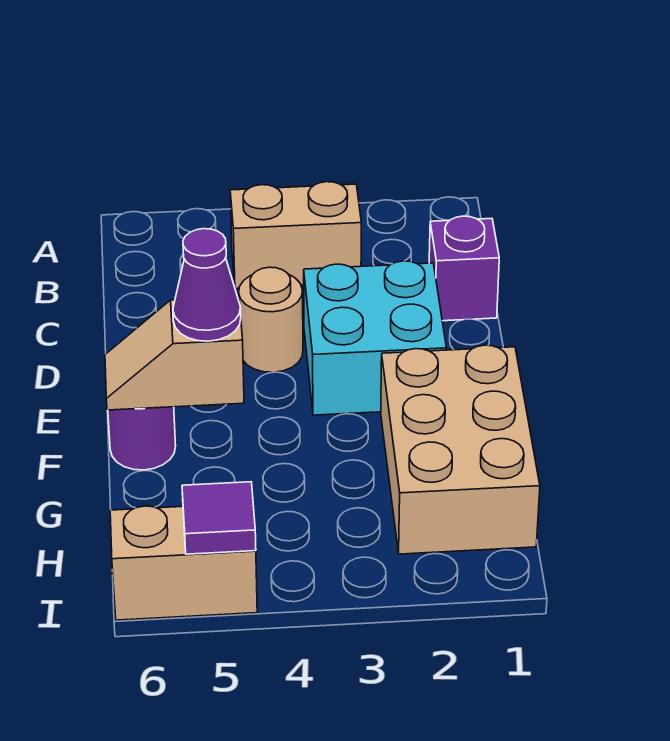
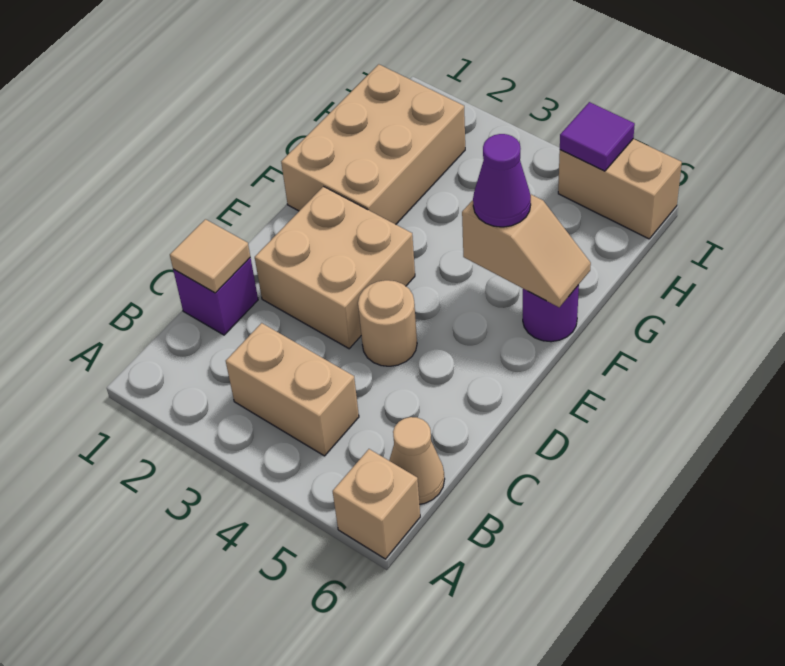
none -> tan 1x1 brick [333,449,420,559]
none -> tan 1x1 cone [389,417,445,504]
none -> tan 1x1 tile [170,219,250,293]
cyan 2x2 brick [304,261,446,415] -> tan 2x2 brick [255,187,415,349]

